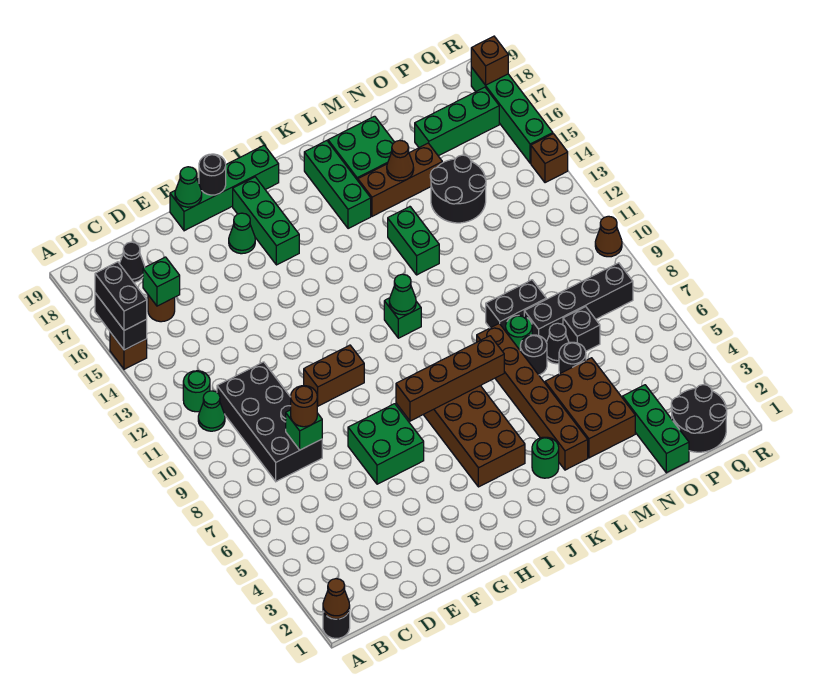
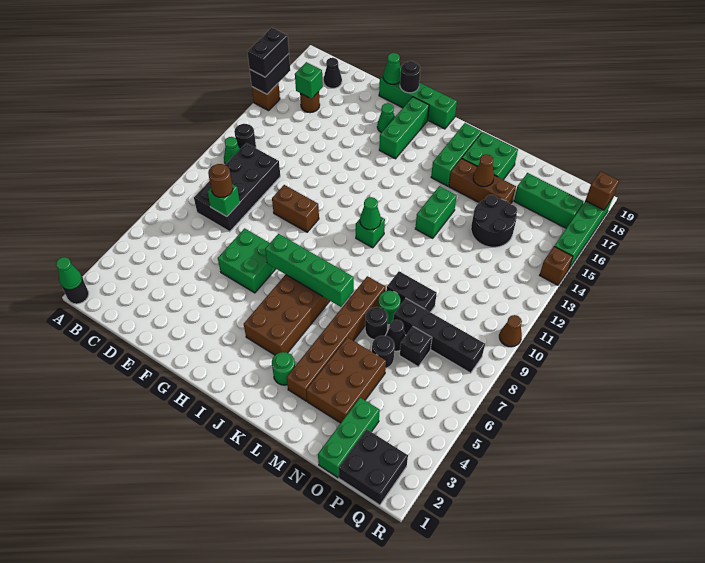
brown 1x1 cone [323,579,350,619] -> green 1x1 cone [56,257,82,290]
green 1x1 round brick [183,371,210,412] -> black 1x1 round brick [234,124,256,149]
brown 1x4 brick [396,336,504,421] -> green 1x4 brick [265,234,354,307]
black 2x2 round brick [671,385,727,452] -> black 2x2 brick [339,430,408,505]

